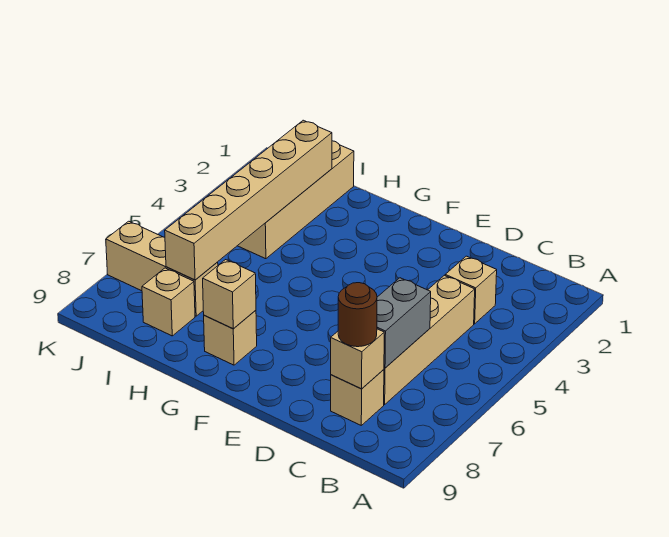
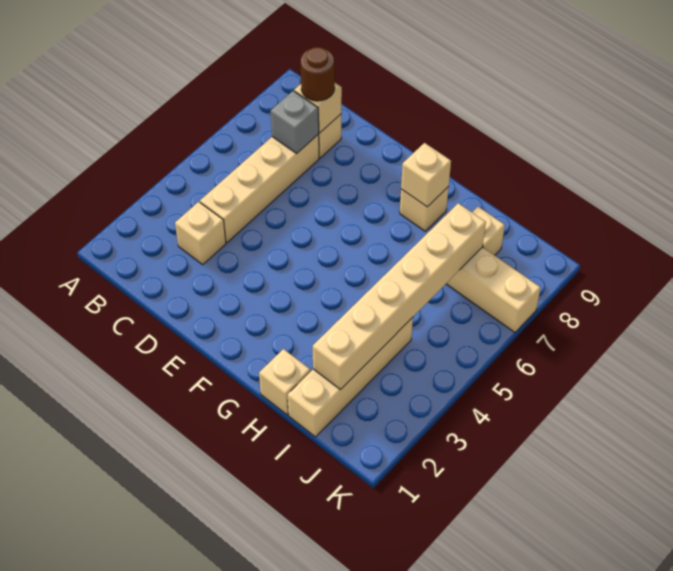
grey 1x2 brick [377,278,431,368] -> grey 1x1 brick [271,91,319,154]
none -> tan 1x1 brick [259,349,311,415]

